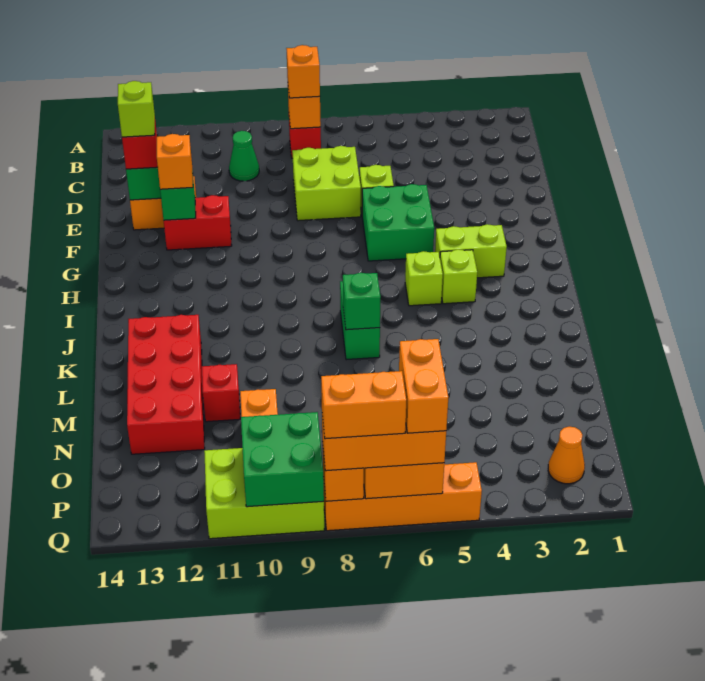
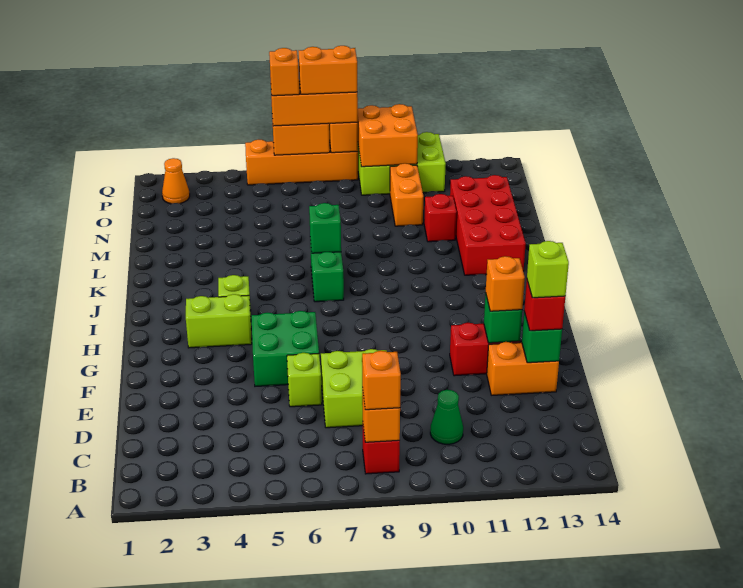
lime 1x1 brick [405,251,443,306] -> none
orange 1x2 brick [399,339,448,433] -> orange 1x1 brick [269,48,299,96]
green 2x2 brick [241,412,324,507] -> orange 2x2 brick [357,104,418,167]

